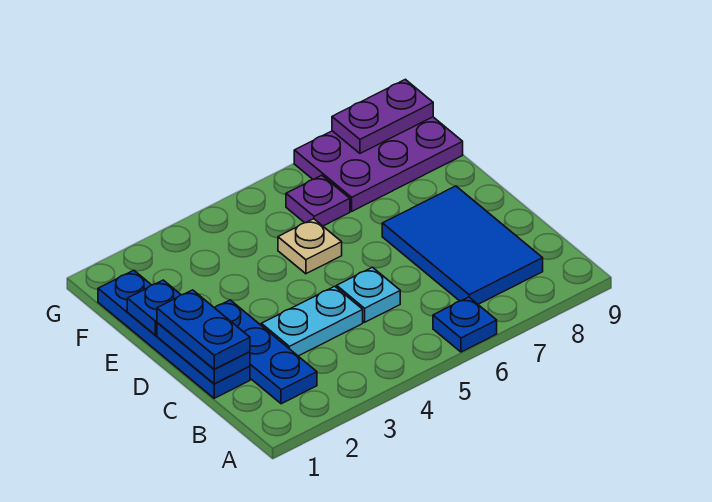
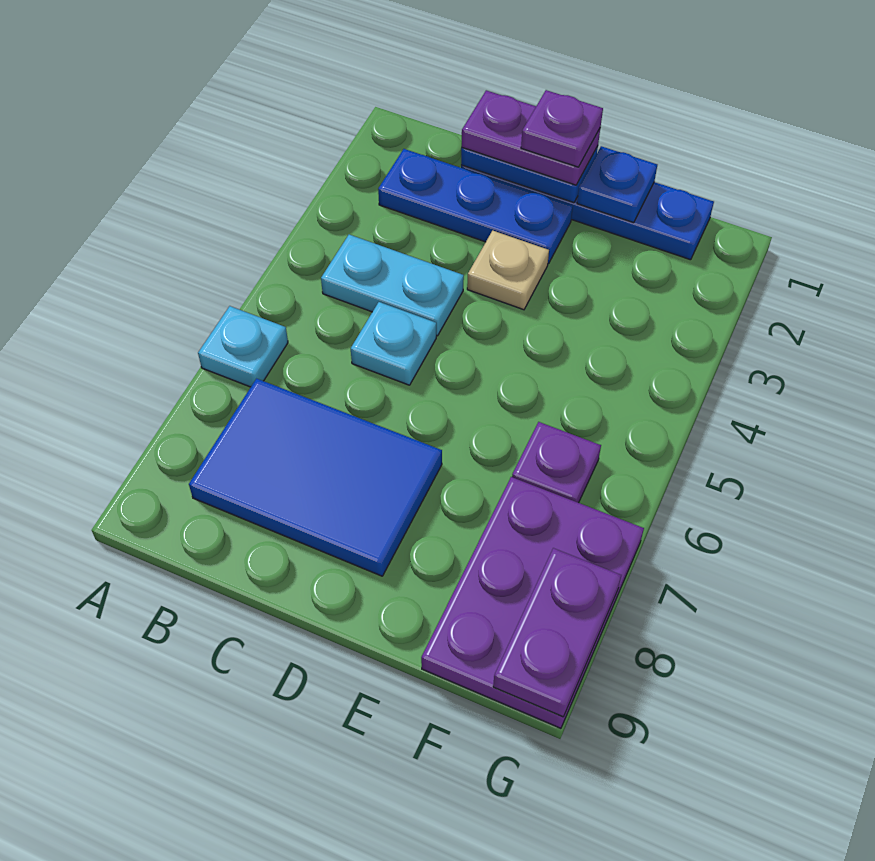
blue 1x1 plate [433,297,497,352] -> cyan 1x1 plate [198,306,288,387]
blue 1x2 plate [157,290,250,369] -> purple 1x2 plate [462,90,600,185]
cyan 1x2 plate [261,286,363,356] -> cyan 1x2 plate turned to [321,235,464,336]
none -> purple 1x1 plate [521,90,603,167]
tan 1x1 plate [278,219,342,274] -> tan 1x1 plate moved to [467,231,549,310]

